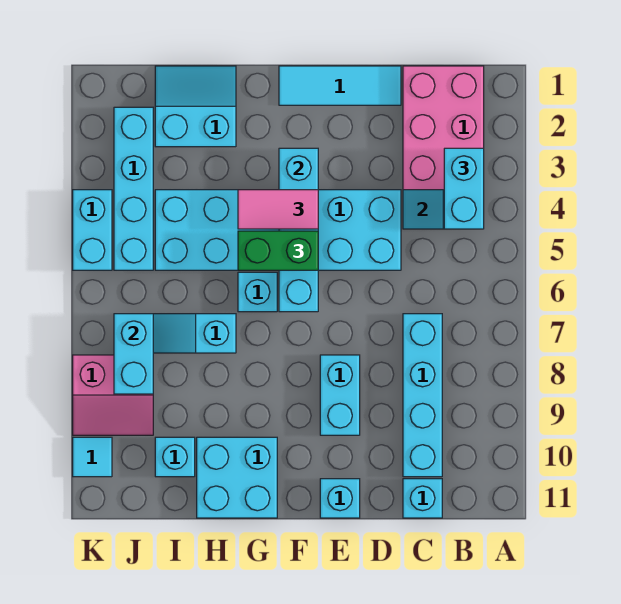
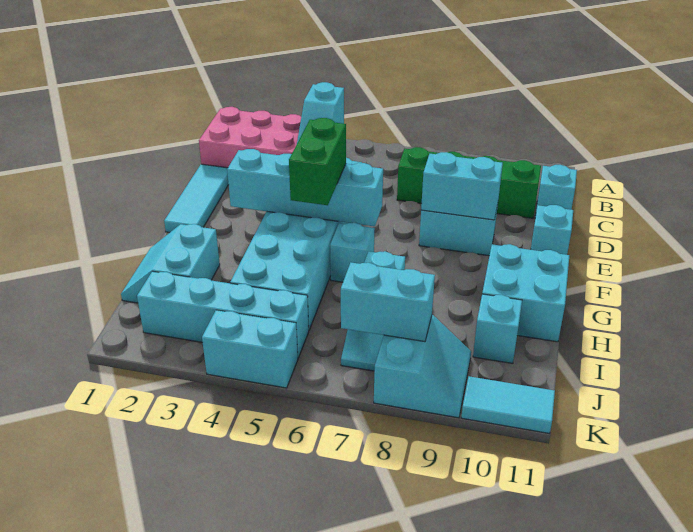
cyan 1x2 brick [444,148,484,229] -> cyan 1x2 brick moved to [421,152,503,220]
cyan 1x4 brick [403,314,442,477] -> green 1x4 brick [397,147,541,218]
pink 1x2 tile [238,190,318,229] -> none
pink 2x2 slope [73,355,153,435] -> cyan 2x2 slope [374,315,471,418]
cyan 1x1 tile [73,437,112,477] -> cyan 1x2 tile [461,376,555,433]

